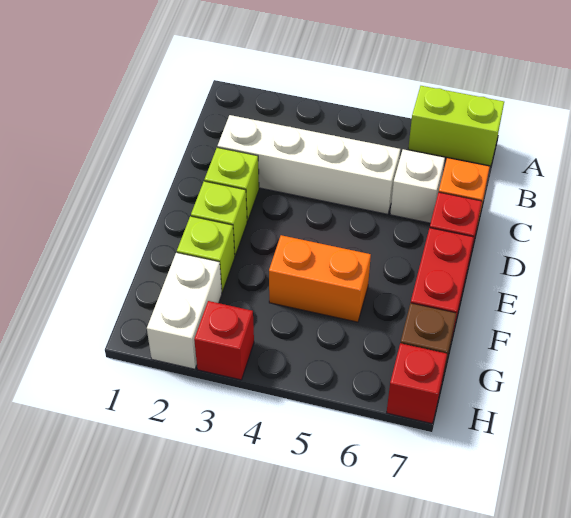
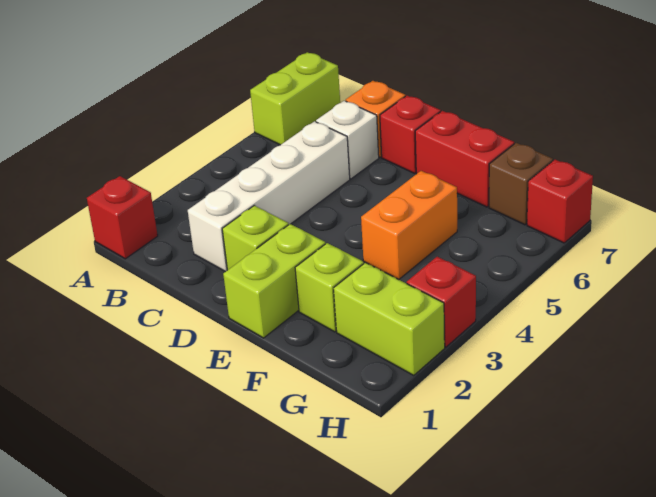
none -> red 1x1 brick [87,176,158,259]
lime 1x1 brick [191,181,247,256] -> lime 1x2 brick [223,224,325,338]
white 1x2 brick [147,253,222,369] -> lime 1x2 brick [334,263,445,375]

